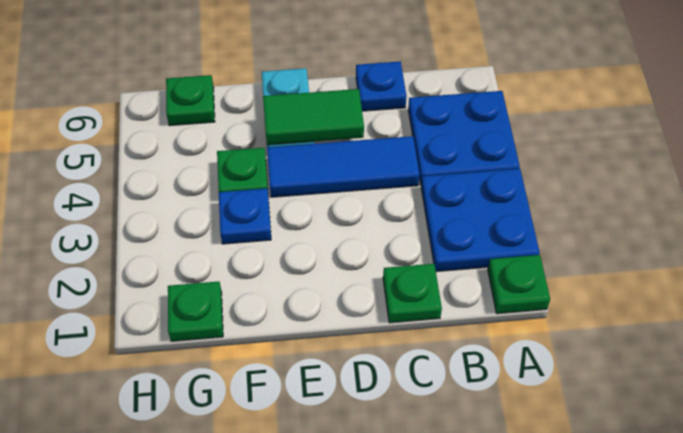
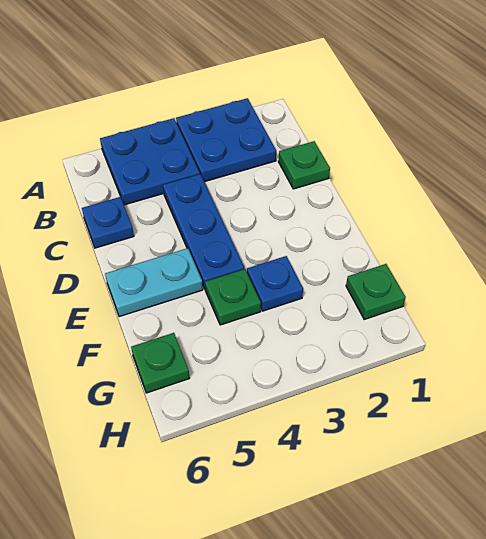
green 1x1 plate [488,255,550,314] -> none
blue 1x3 tile [267,136,420,197] -> blue 1x3 plate [163,174,244,289]
green 1x2 tile [263,89,364,145] -> none

